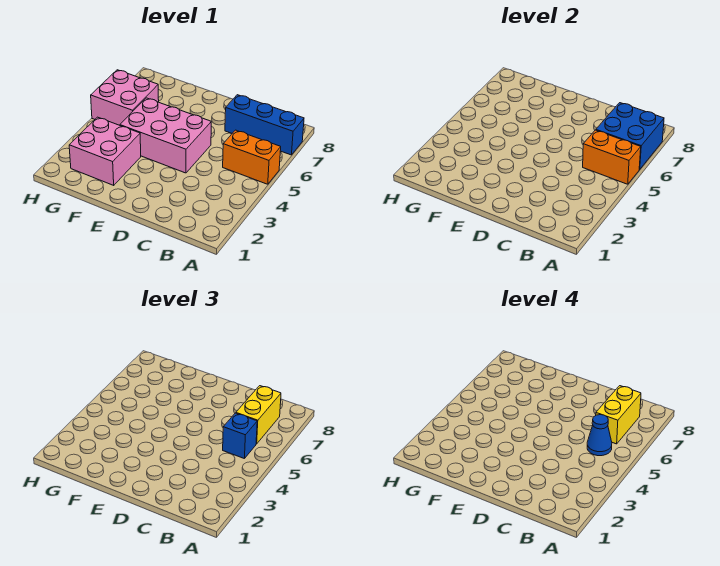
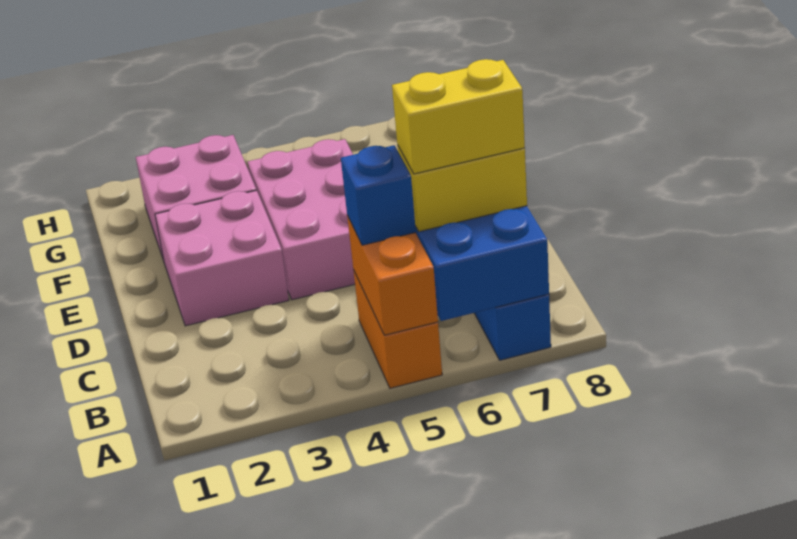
blue 1x1 cone [587,415,612,456] -> none
pink 2x2 brick [91,70,159,125] -> pink 2x2 brick moved to [155,190,289,326]

